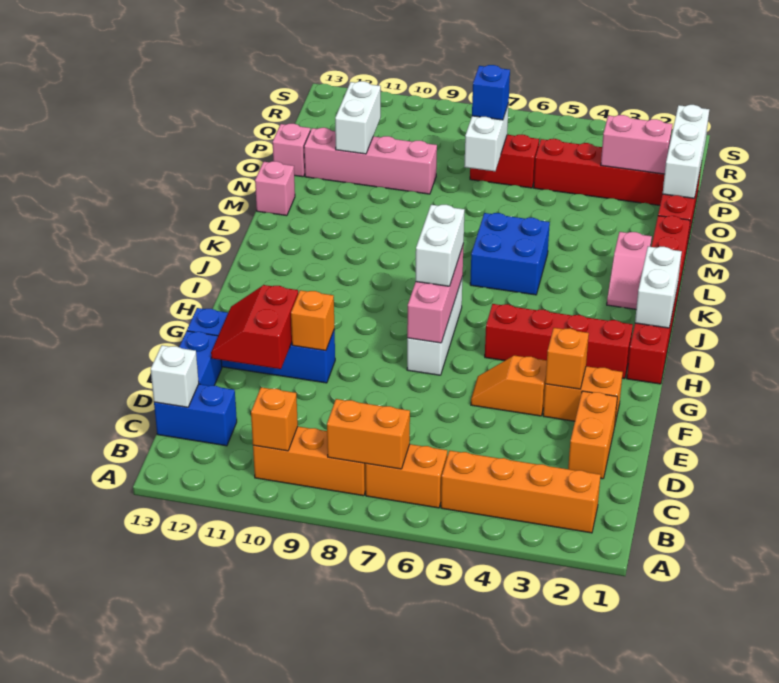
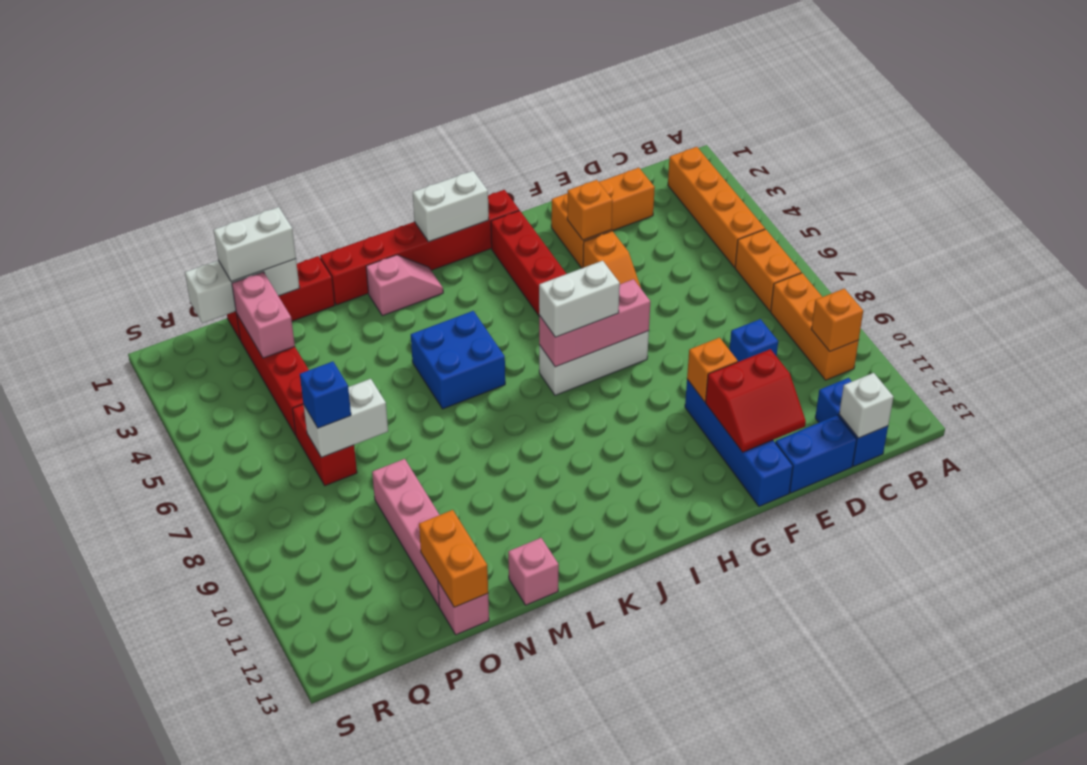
orange 1x2 brick [327,399,410,469] -> orange 1x2 brick moved to [419,510,488,607]
none -> blue 1x1 brick [730,319,778,362]
white 1x2 brick [335,81,381,154] -> white 1x2 brick moved to [214,207,296,282]

